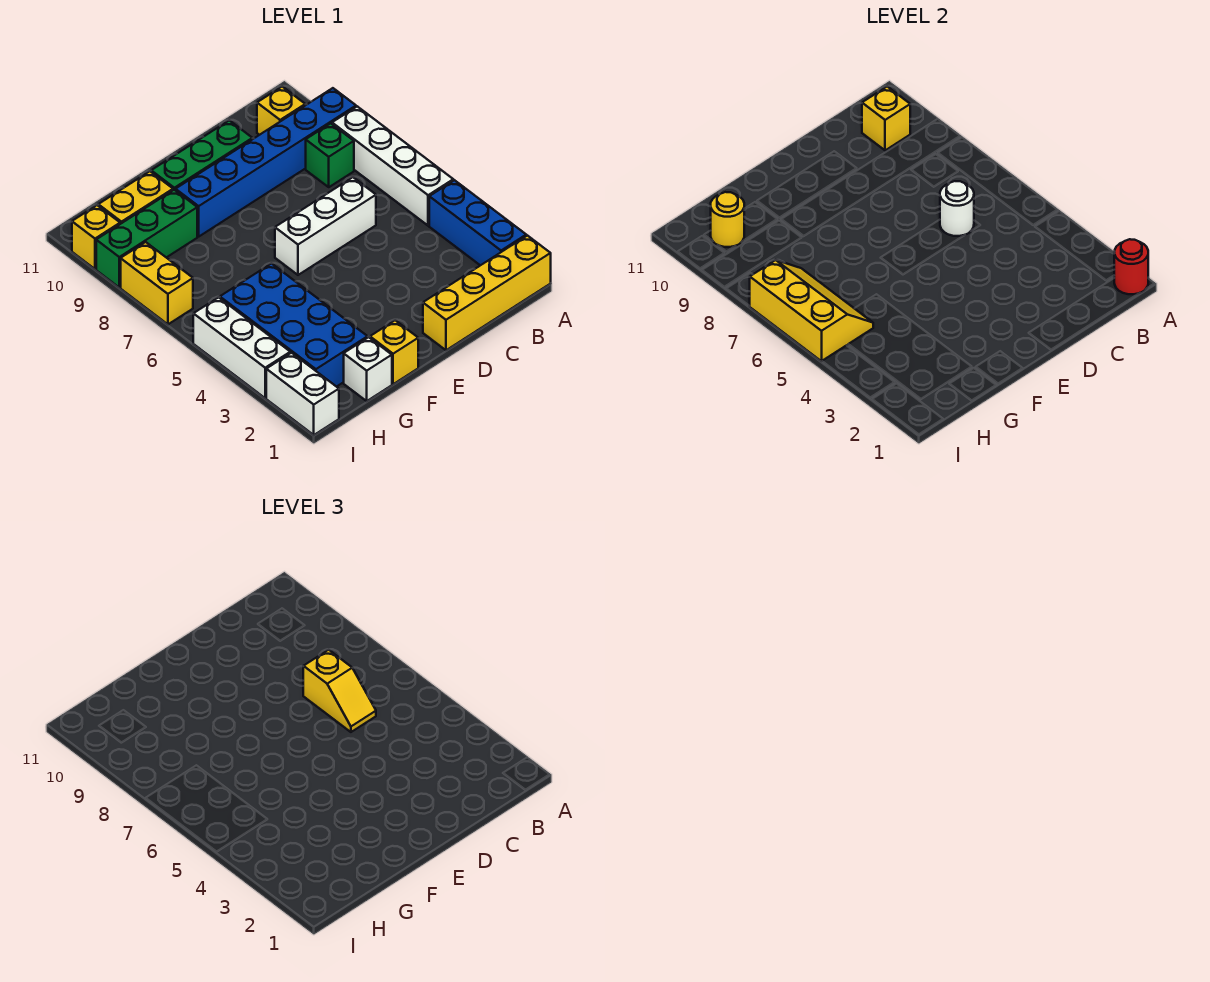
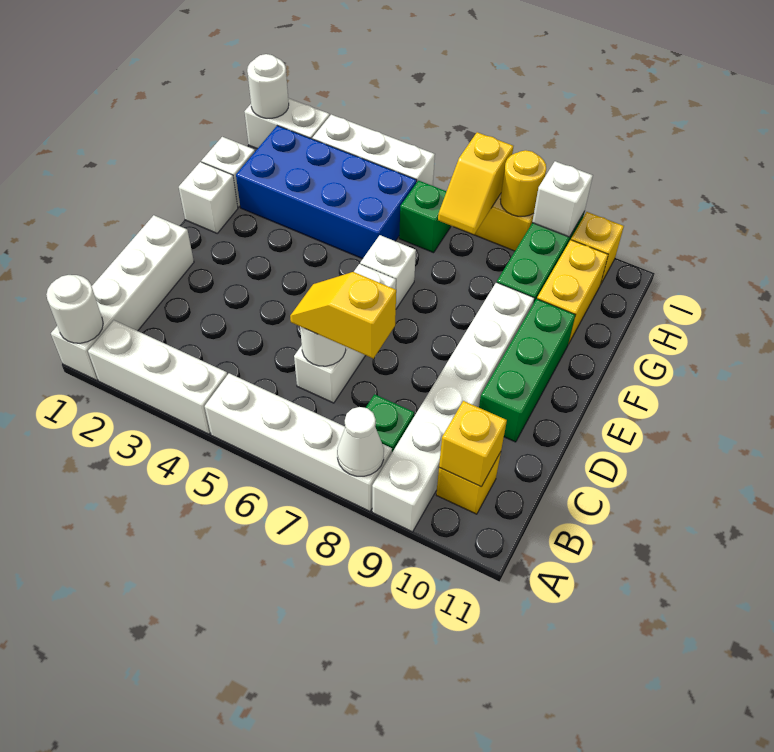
yellow 1x4 brick [423,236,551,350] -> white 1x4 brick [51,215,194,380]
red 1x1 round brick [1114,239,1148,294] -> white 1x1 round brick [46,275,103,343]
blue 1x3 brick [429,180,526,265] -> white 1x3 brick [88,320,227,434]
none -> white 1x1 cone [337,407,384,476]
blue 1x6 brick [176,88,356,237] -> white 1x6 brick [372,282,534,532]
yellow 1x1 brick [370,320,418,384] -> white 1x1 brick [179,162,238,233]
none -> white 1x1 brick [360,235,416,309]
yellow 2x3 slope [750,260,873,361] -> yellow 1x2 slope [438,132,513,235]
none -> green 1x1 brick [399,181,451,253]
yellow 1x1 round brick [711,192,744,247] -> yellow 1x1 round brick moved to [500,150,546,216]
none -> white 1x1 round brick [247,54,289,118]
none -> white 1x1 brick [532,161,593,237]

